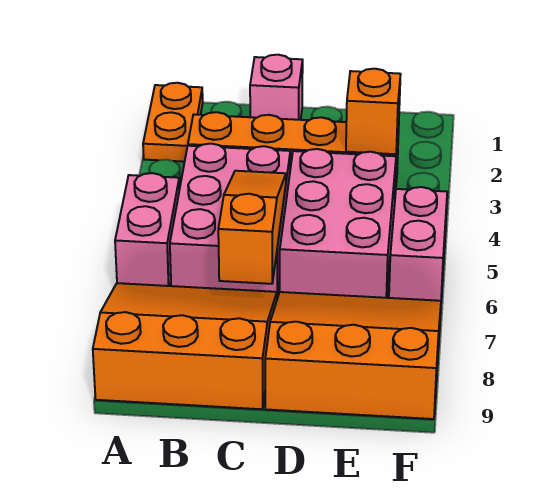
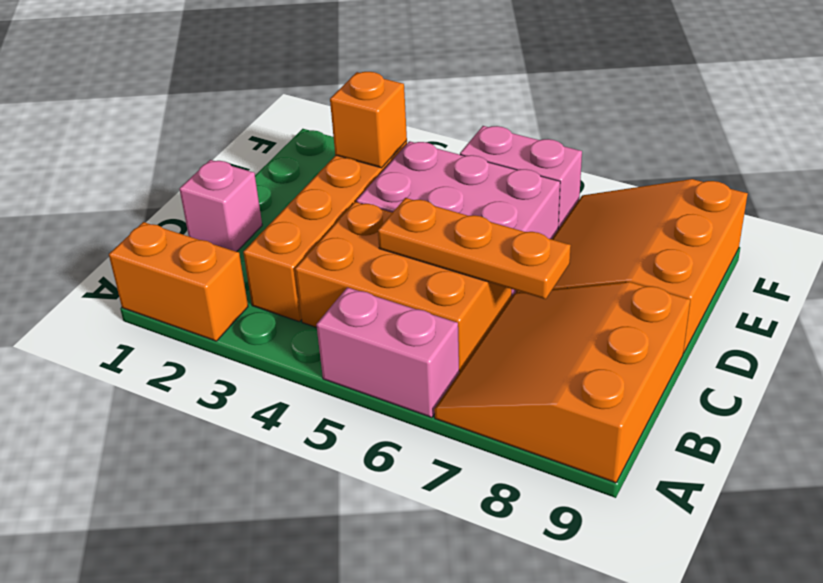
orange 1x2 plate [143,83,203,162] -> orange 1x2 brick [109,222,248,341]
pink 2x3 brick [170,144,290,297] -> orange 2x3 brick [295,202,512,372]
orange 1x3 slope [218,171,286,284] -> orange 1x3 plate [378,198,571,299]

